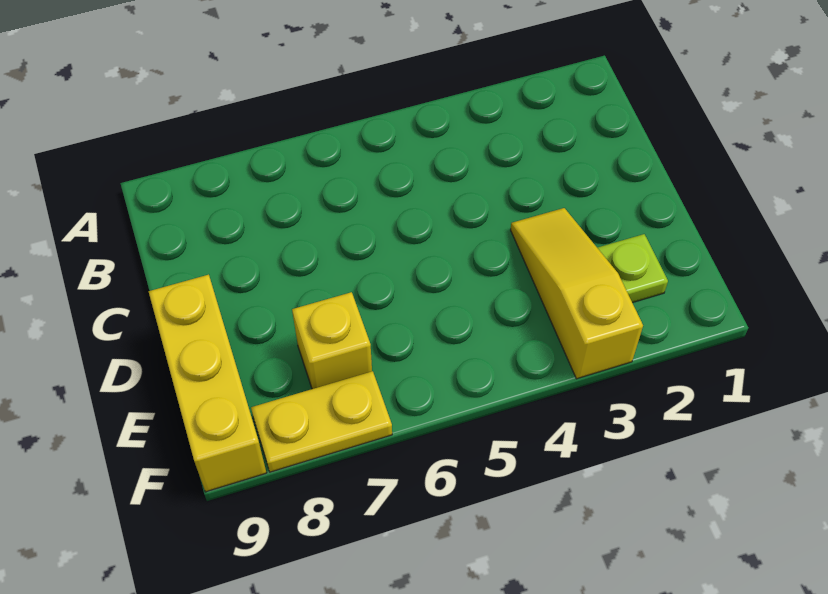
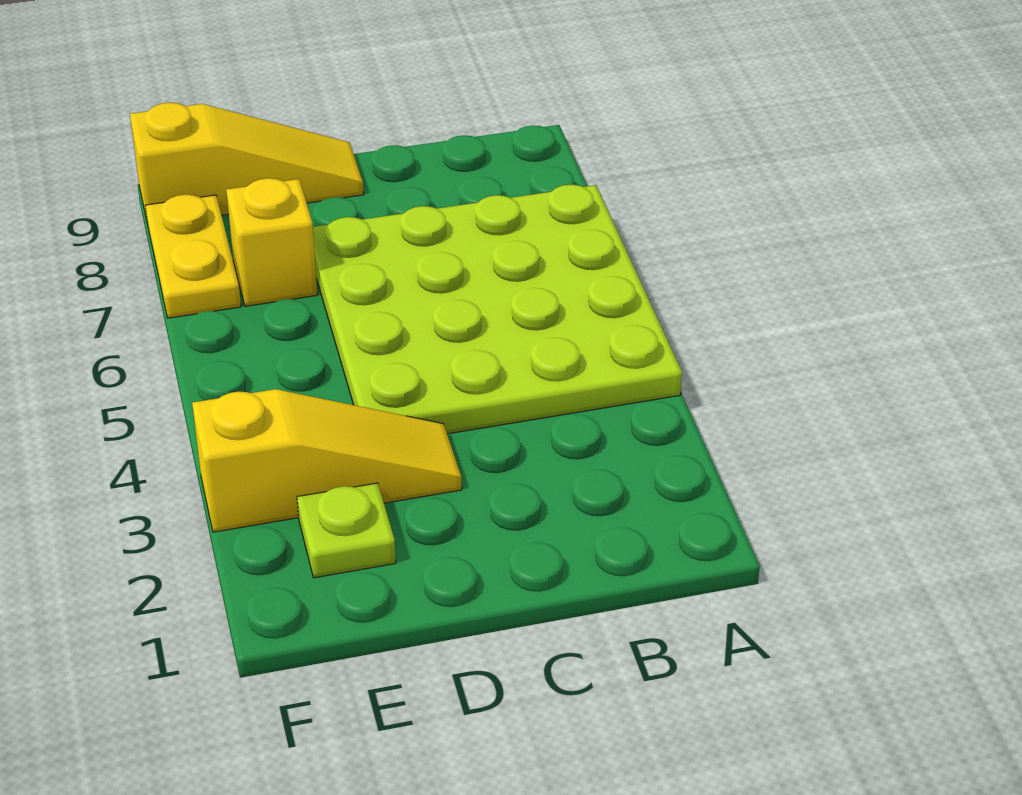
none -> lime 4x4 plate [313,185,682,434]
yellow 1x3 brick [149,275,266,492] -> yellow 1x3 slope [130,103,364,223]

